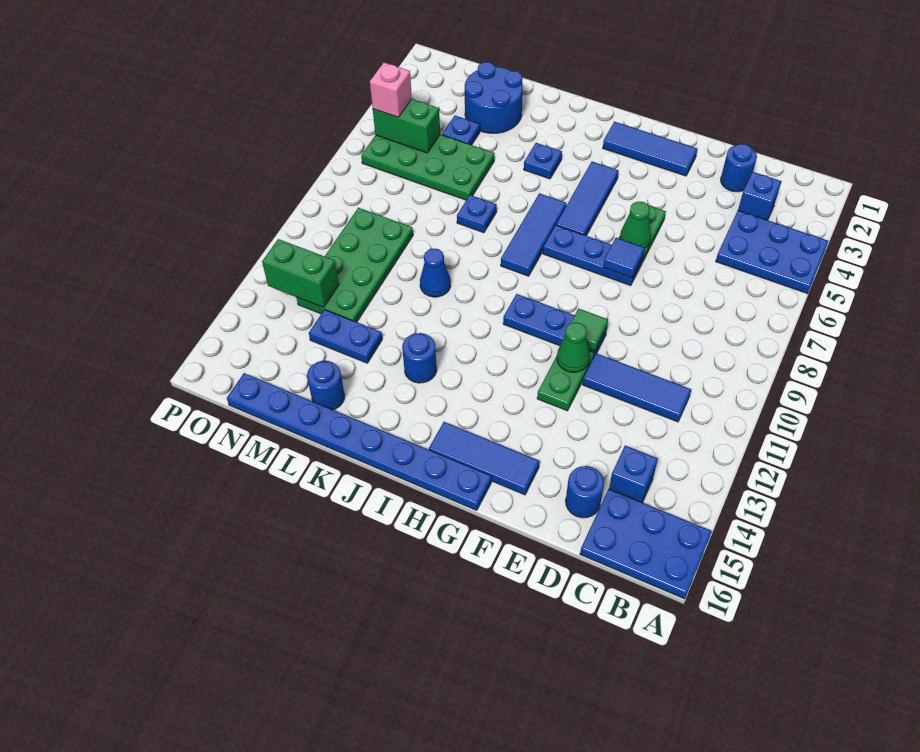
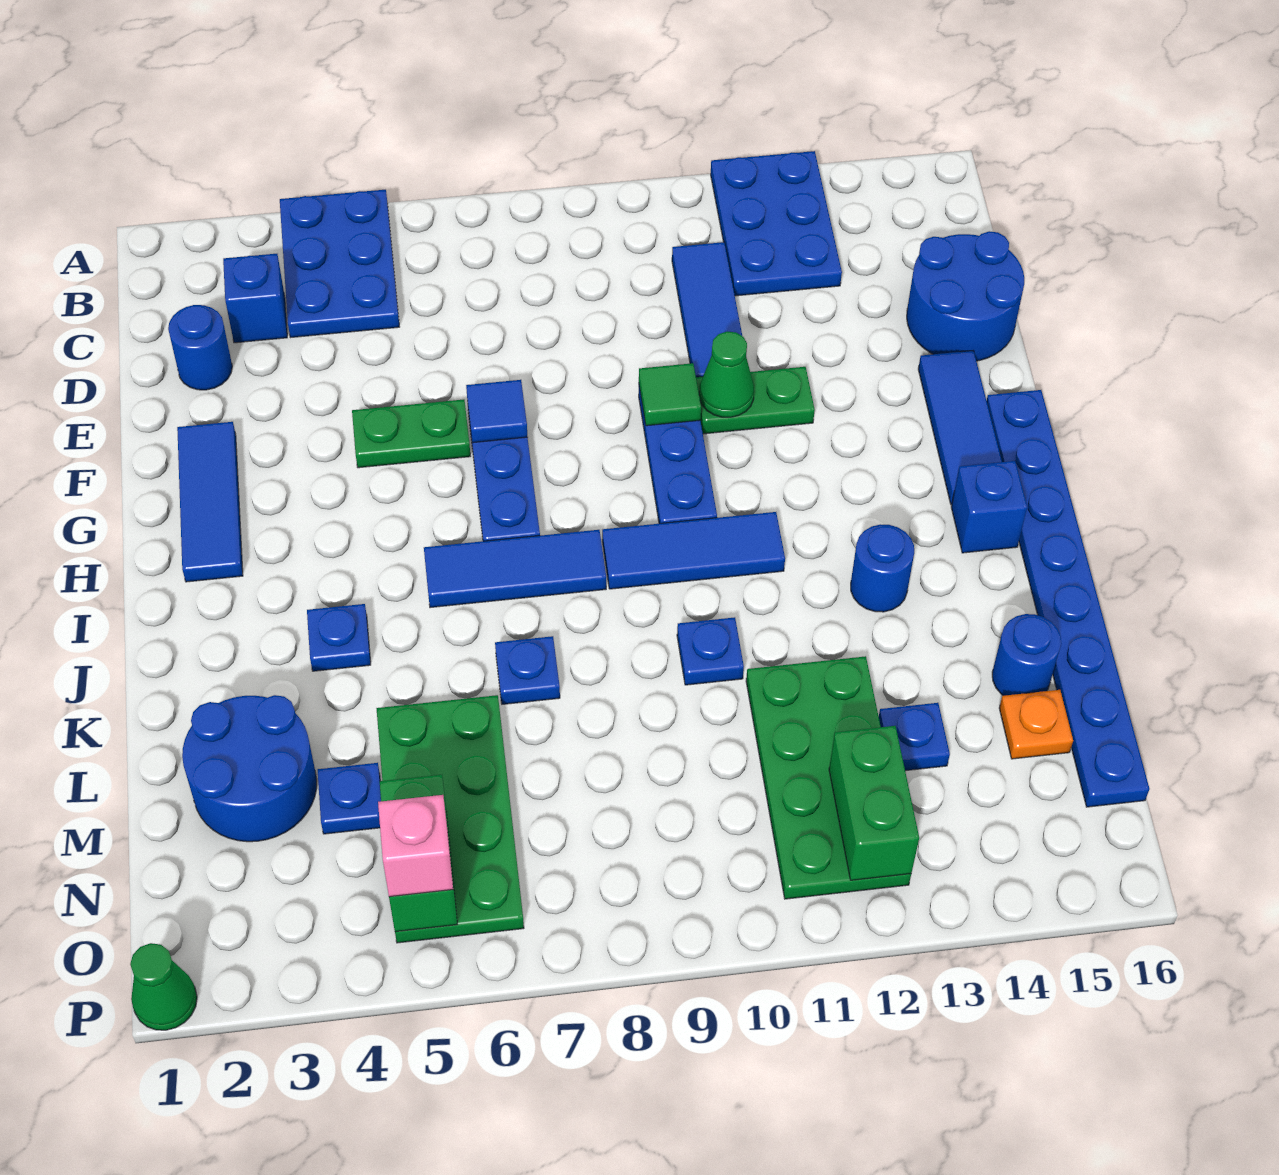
blue 2x3 plate [580,489,712,599] -> blue 2x3 plate moved to [711,151,842,296]
blue 1x1 brick [609,446,658,503] -> blue 1x1 brick moved to [951,461,1027,553]
blue 1x1 round brick [566,466,604,518] -> blue 2x2 round brick [907,231,1024,361]
green 1x1 cone [620,201,651,248] -> green 1x1 cone moved to [130,943,197,1030]
blue 1x3 tile [556,162,619,236] -> blue 1x3 tile moved to [602,512,785,589]
blue 1x1 cone [420,248,451,297] -> blue 1x1 plate [677,617,744,685]
blue 1x2 plate [309,310,382,363] -> blue 1x1 plate [879,703,950,771]
green 2x4 plate [296,208,413,322] -> green 2x4 plate turned to [746,656,911,899]
none -> orange 1x1 plate [999,690,1073,759]

